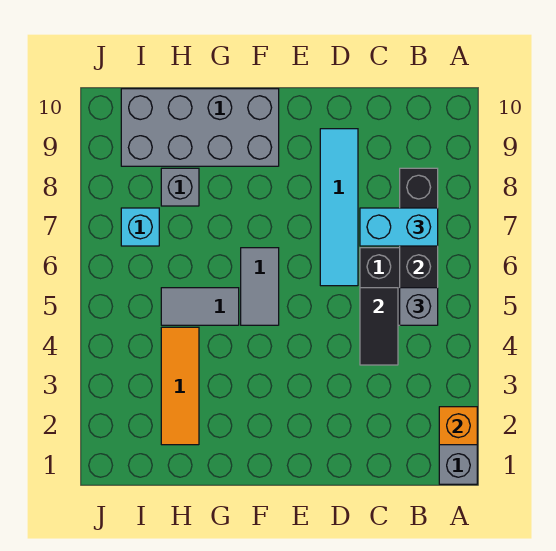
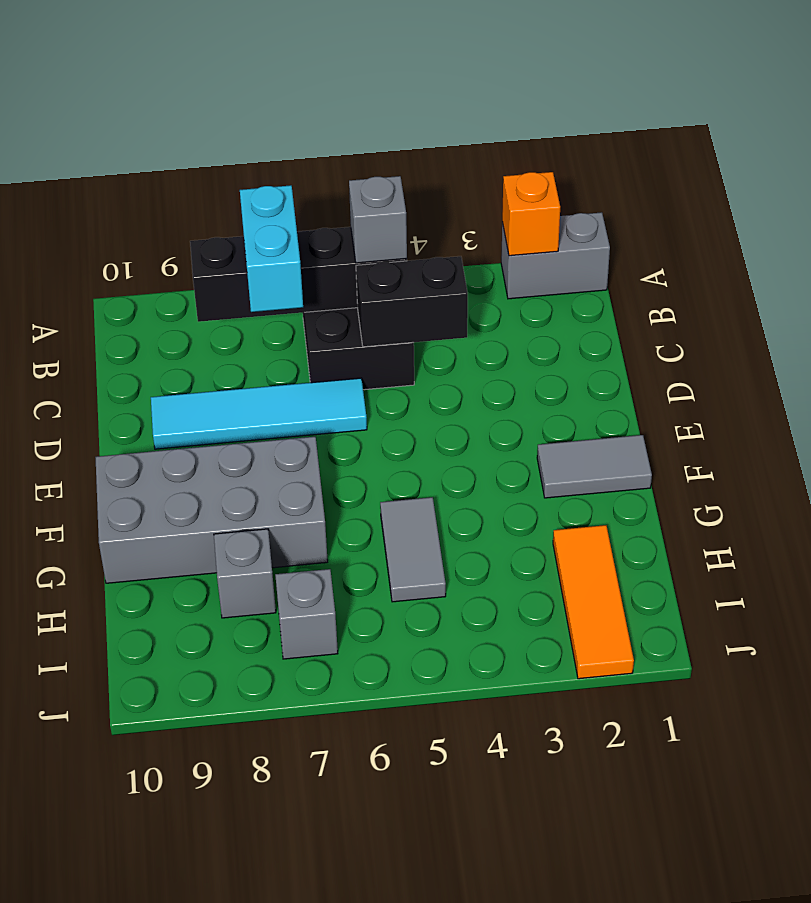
black 1x2 tile [360,288,398,365] -> black 1x2 brick [356,256,468,347]
grey 1x2 tile [241,248,279,325] -> grey 1x2 tile moved to [537,435,652,498]
grey 2x4 brick [121,89,279,166] -> grey 2x4 brick turned to [95,437,328,583]
orange 1x3 tile [161,327,199,445] -> orange 1x3 tile turned to [553,525,634,679]
cyan 1x1 brick [121,208,159,246] -> grey 1x1 brick [275,569,338,659]

